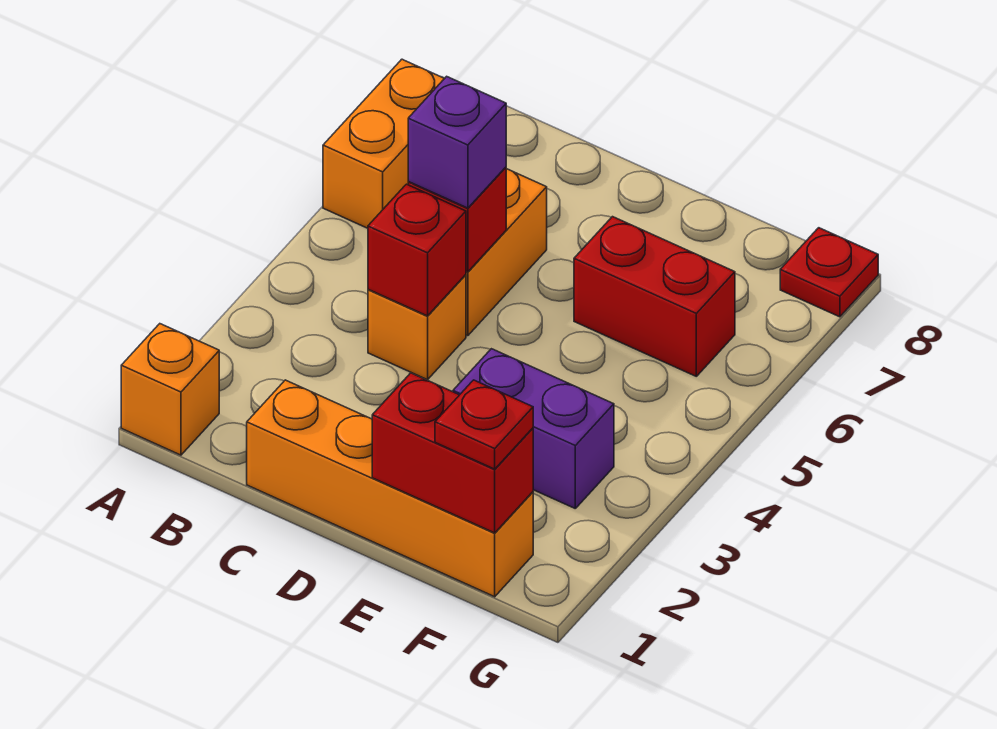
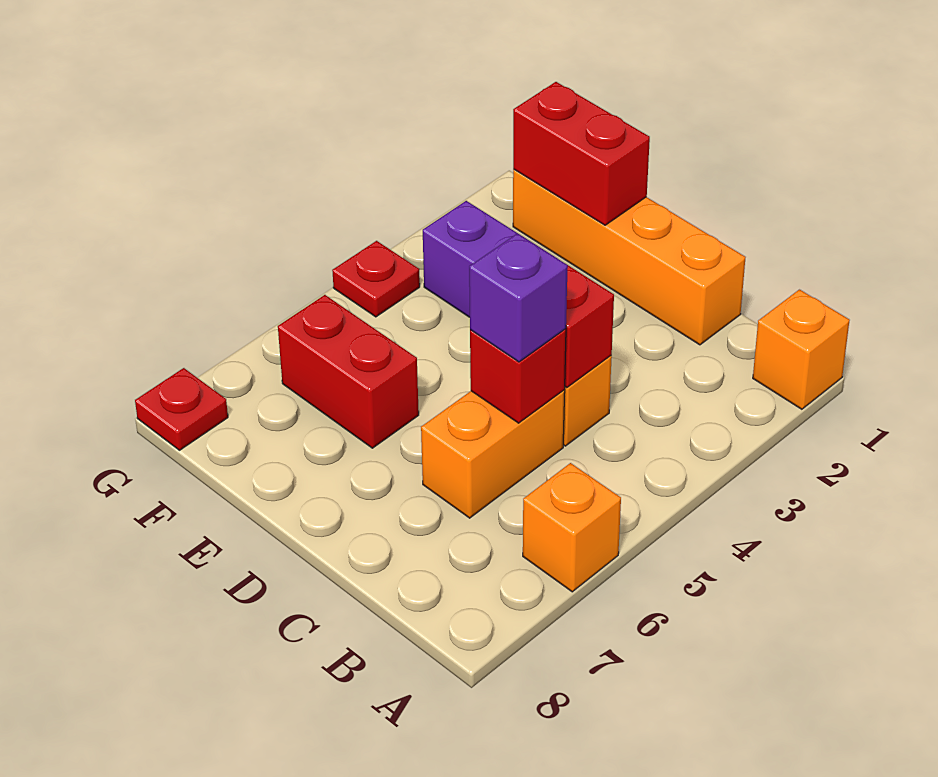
orange 1x2 brick [323,59,445,228] -> orange 1x1 brick [523,463,621,592]
red 1x1 plate [435,380,533,469] -> red 1x1 plate moved to [332,241,420,317]

